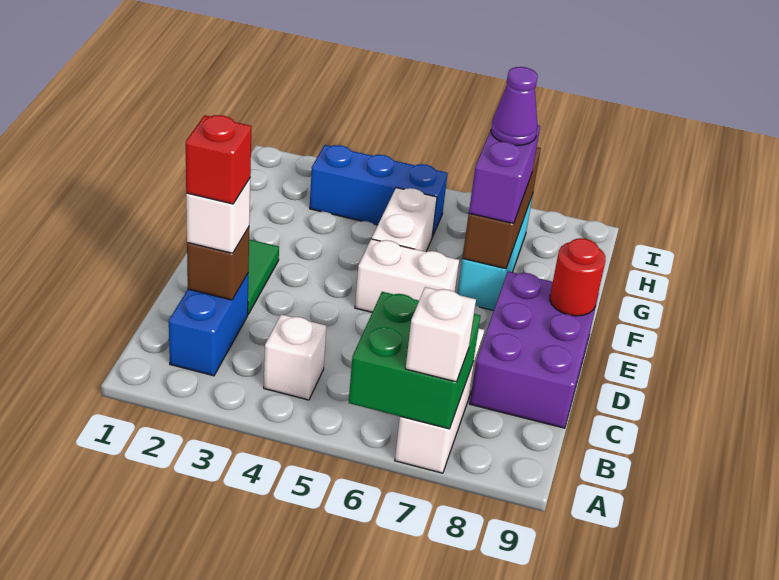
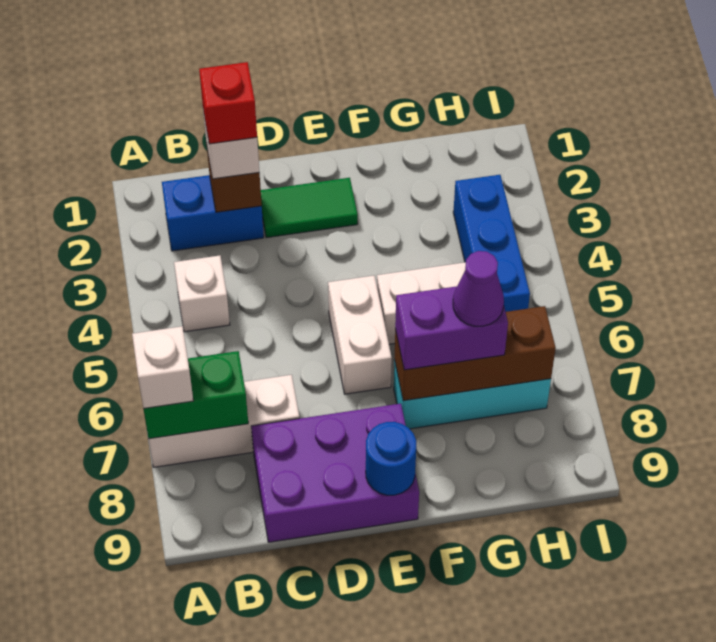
green 2x2 brick [349,292,480,429] -> green 1x2 brick [144,351,248,439]
red 1x1 round brick [550,238,605,316] -> blue 1x1 round brick [366,422,416,495]

